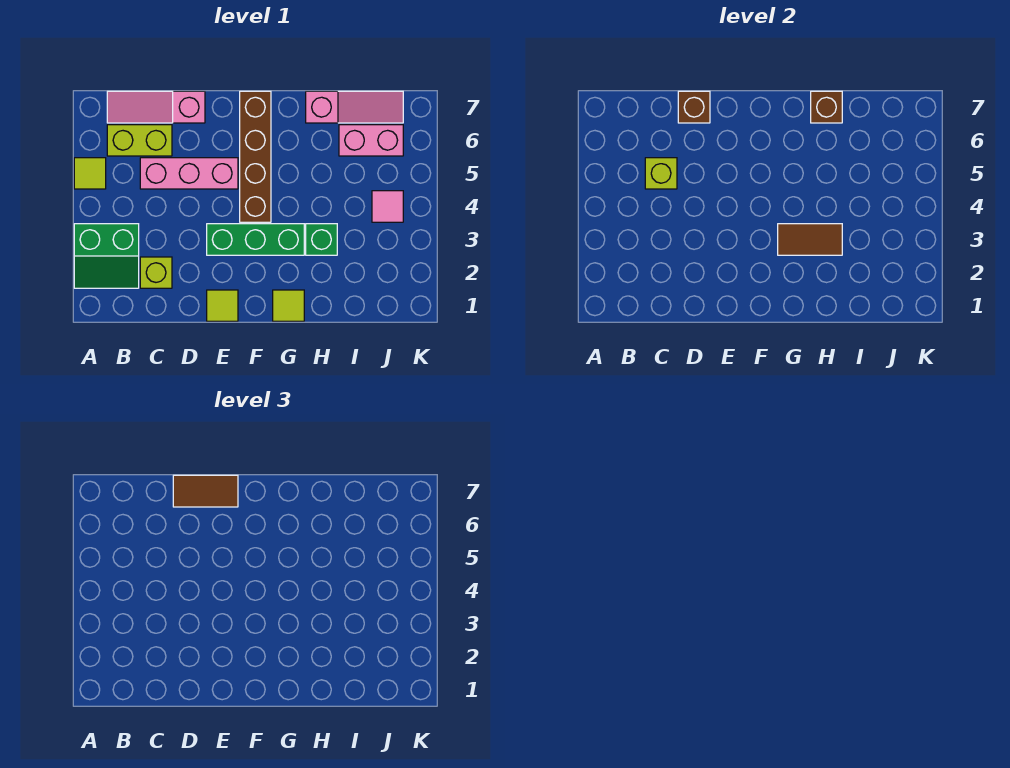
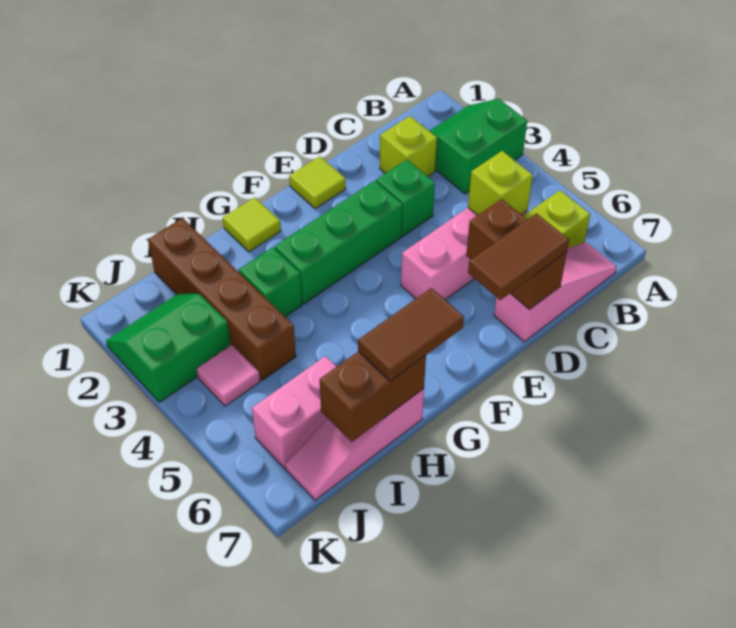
lime 1x1 tile [74,158,106,189] -> none
none -> green 1x1 brick [376,160,435,236]
brown 1x1 brick [678,91,710,123] -> brown 1x2 brick [466,199,567,310]
brown 1x4 brick [240,91,271,222] -> brown 1x4 brick moved to [148,218,296,380]
brown 1x2 tile [778,224,842,255] -> brown 1x2 tile moved to [358,288,464,381]
brown 1x1 brick [811,91,842,123] -> brown 1x2 brick [319,351,426,442]
none -> green 2x2 slope [106,294,231,402]

